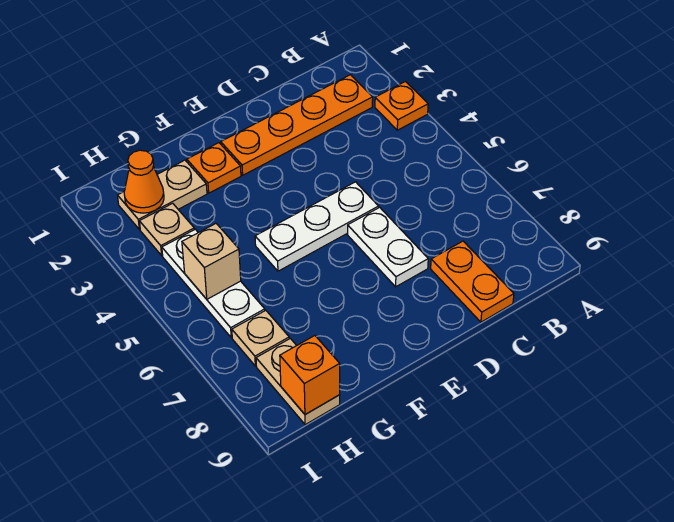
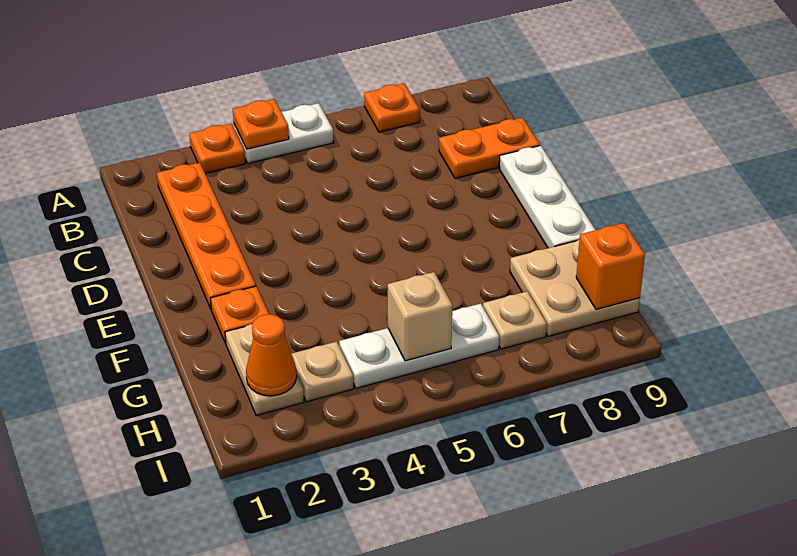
none -> orange 1x1 plate [233,99,289,149]
none -> orange 1x1 plate [364,83,420,132]
white 1x3 plate [255,182,379,271] -> white 1x3 plate moved to [499,146,595,248]
white 1x2 plate [348,207,428,287] -> white 1x2 plate moved to [234,103,334,163]
tan 1x2 plate [256,338,340,425] -> tan 2x2 plate [510,240,640,336]

